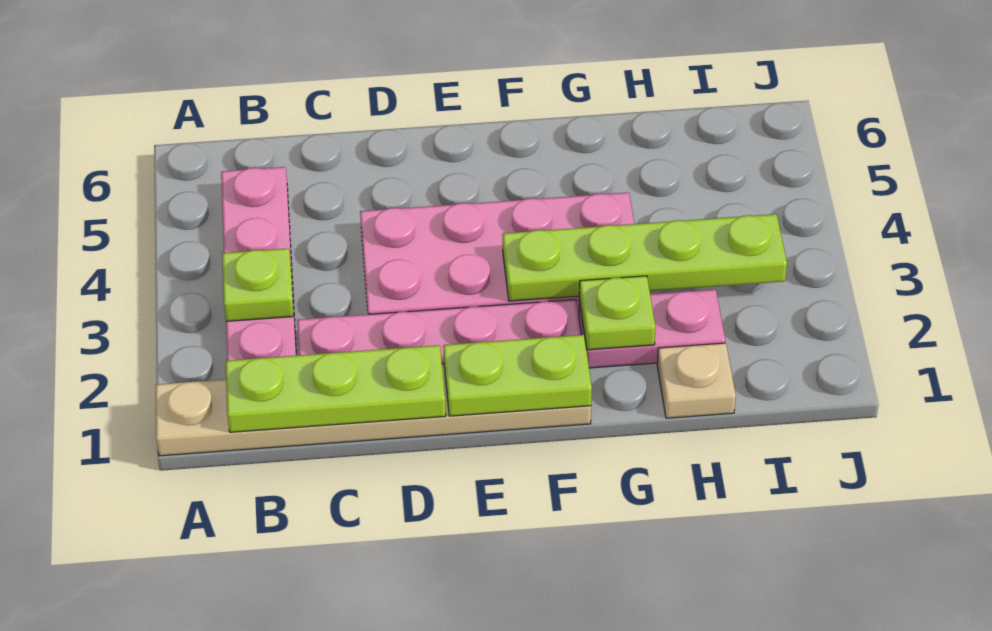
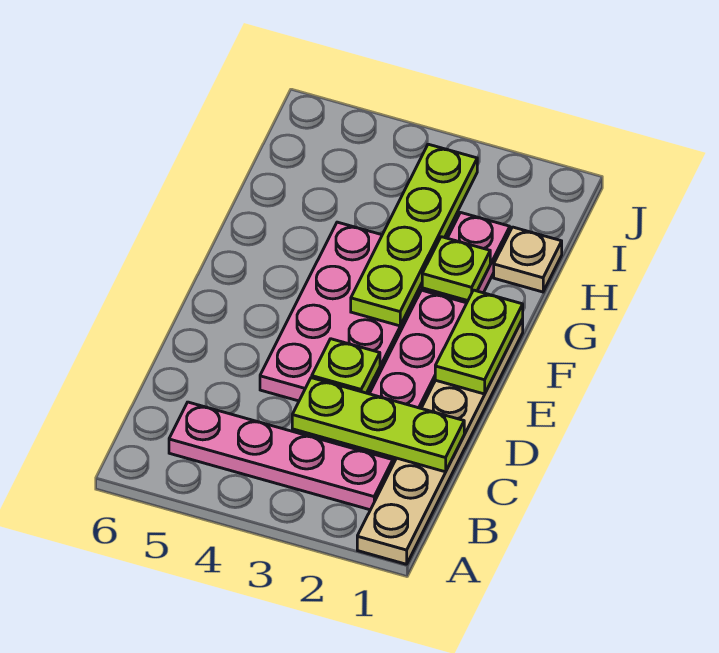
lime 1x3 plate [226,345,446,432] -> lime 1x3 plate turned to [292,378,464,472]
lime 1x1 plate [222,248,294,321] -> lime 1x1 plate moved to [312,339,380,393]

